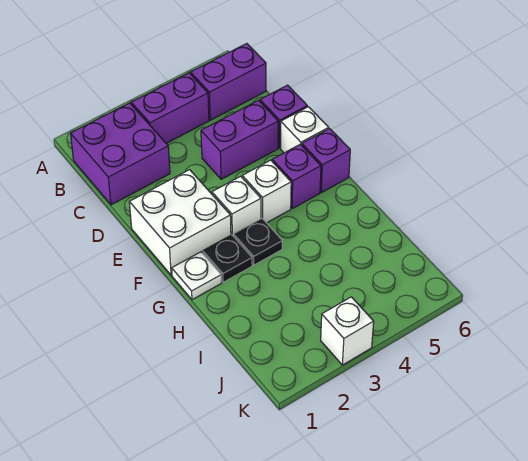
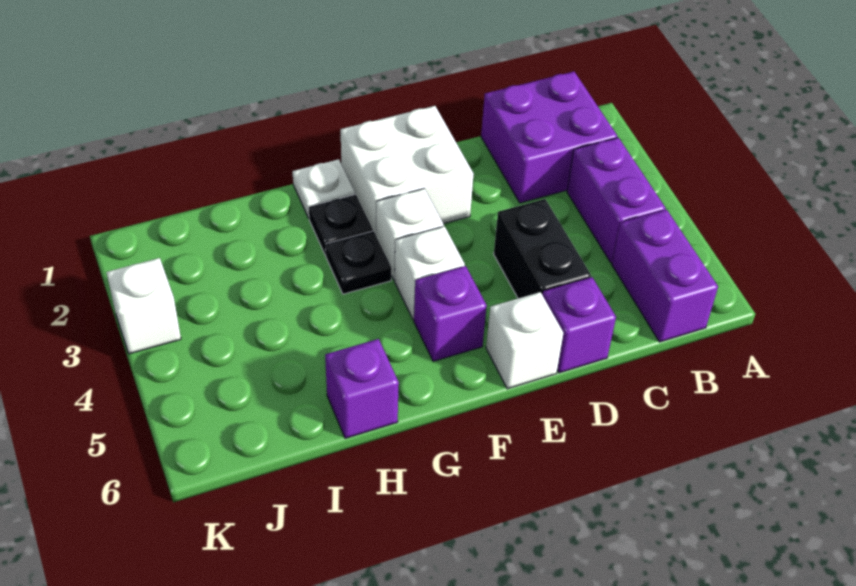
purple 1x2 brick [201,100,278,179] -> black 1x2 brick [494,199,591,298]
purple 1x1 brick [302,129,350,193] -> purple 1x1 brick moved to [325,339,399,438]

